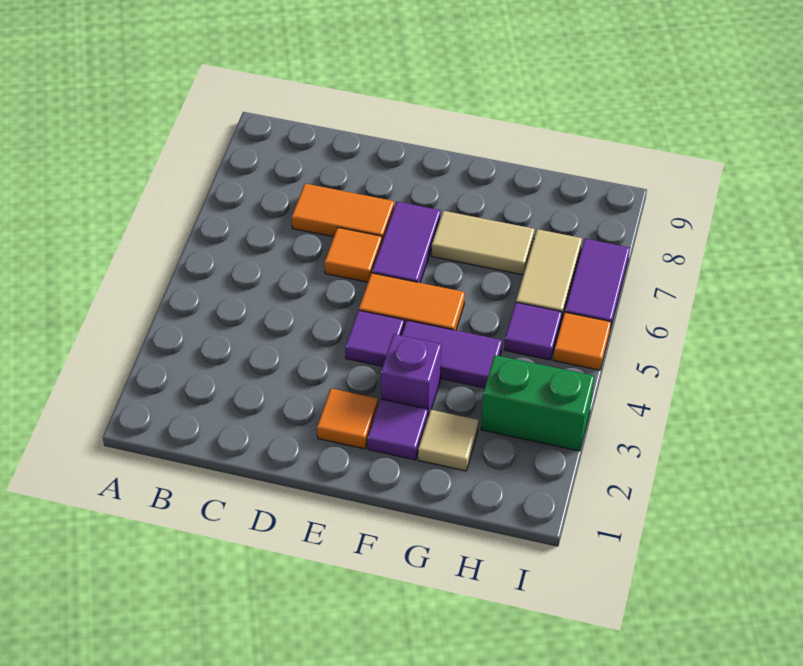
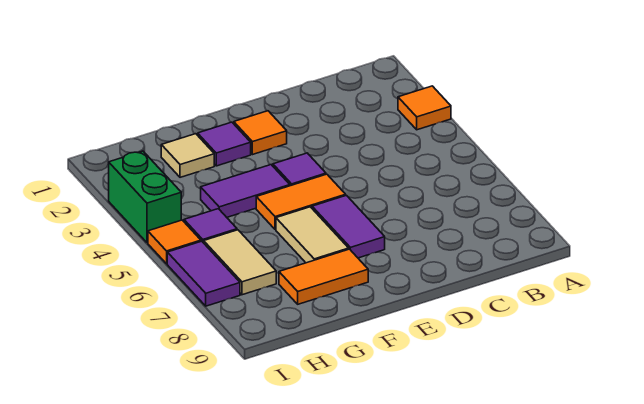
orange 1x2 tile [292,184,394,241] -> orange 1x2 tile moved to [279,249,368,304]
orange 1x1 tile [325,228,382,282] -> orange 1x1 tile moved to [398,86,451,130]
purple 1x1 brick [381,334,441,416] -> none
tan 1x2 tile [432,211,535,275] -> tan 1x2 tile turned to [276,207,349,263]
green 1x2 brick [481,355,594,451] -> green 1x2 brick turned to [109,151,181,243]

